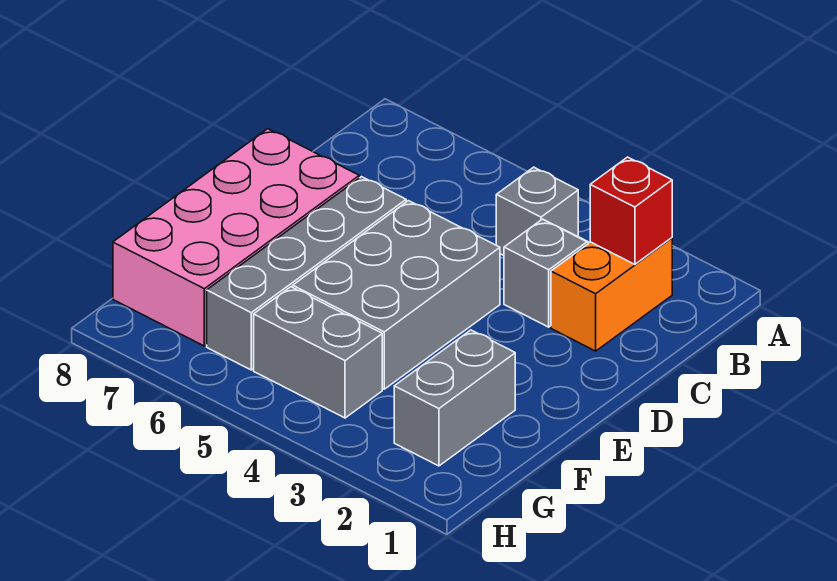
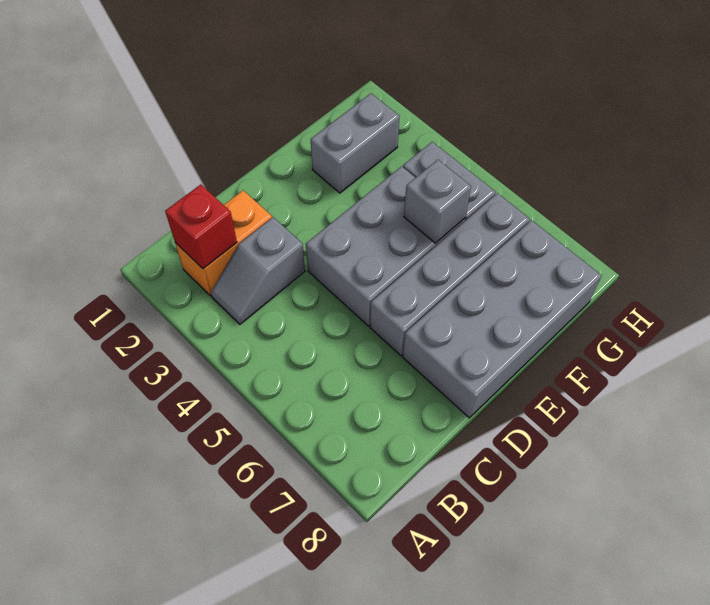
grey 1x1 brick [496,167,578,255] -> grey 1x1 brick moved to [404,160,471,243]
pink 2x4 brick [113,129,359,346] -> grey 2x4 brick [403,220,602,418]

